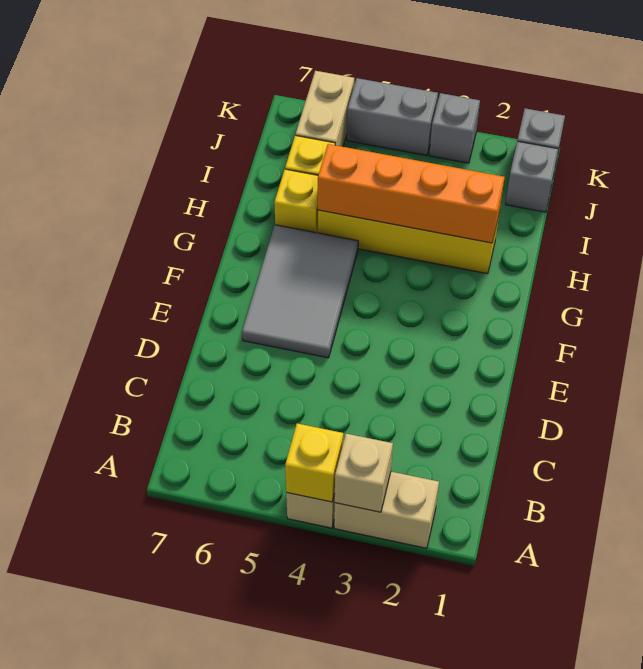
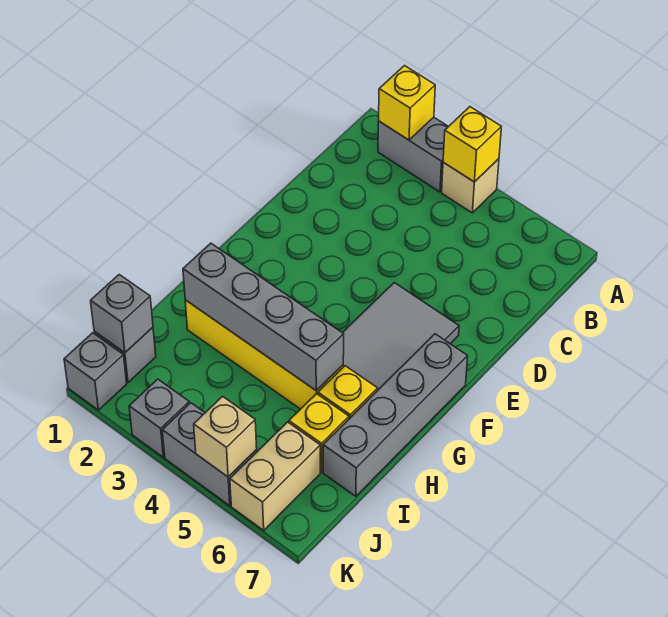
tan 1x2 brick [334,472,439,548] -> grey 1x2 brick [378,117,448,192]
none -> yellow 1x1 brick [379,66,435,140]
tan 1x1 brick [335,434,393,512] -> tan 1x1 brick moved to [194,396,257,477]
none -> grey 1x4 brick [323,334,468,496]
orange 1x4 brick [318,144,505,243] -> grey 1x4 brick [183,243,344,391]
none -> grey 1x1 brick [91,275,153,353]

